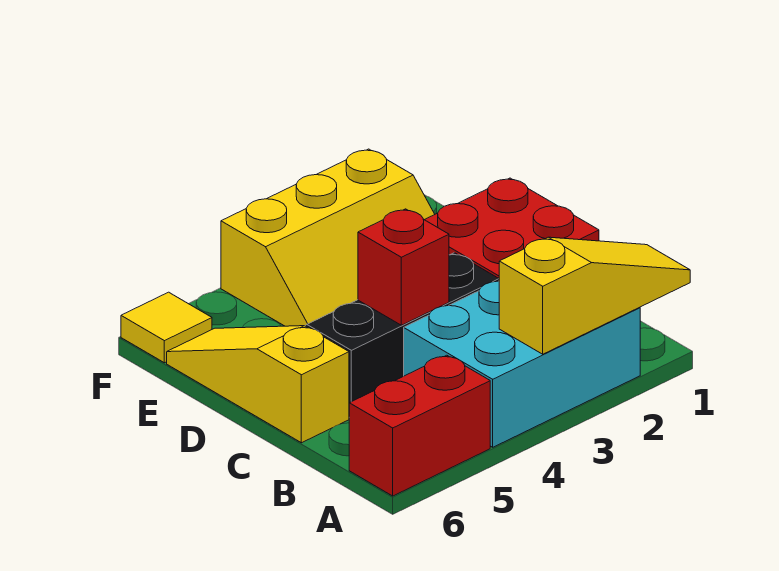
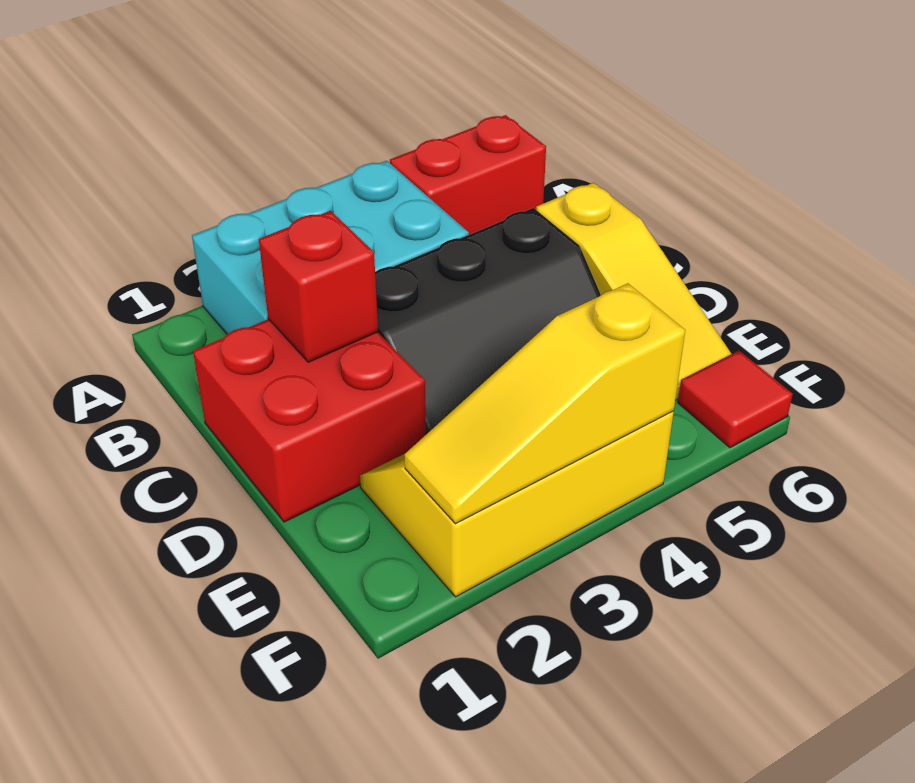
yellow 1x3 slope [499,237,690,354] -> yellow 1x3 slope moved to [404,283,685,524]
red 1x1 brick [358,209,449,325] -> red 1x1 brick moved to [259,211,378,362]
yellow 1x1 tile [121,292,212,363] -> red 1x1 tile [678,351,793,448]

